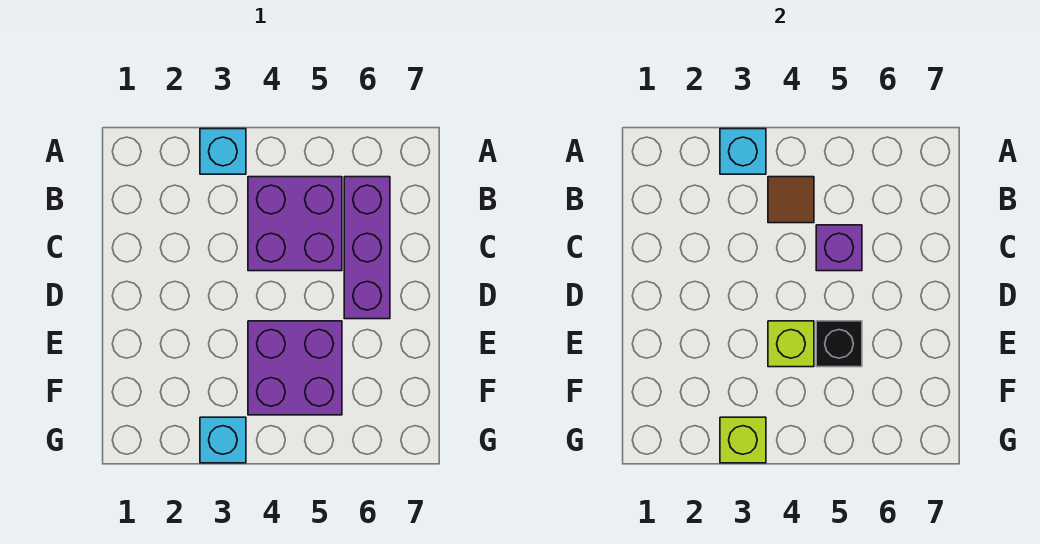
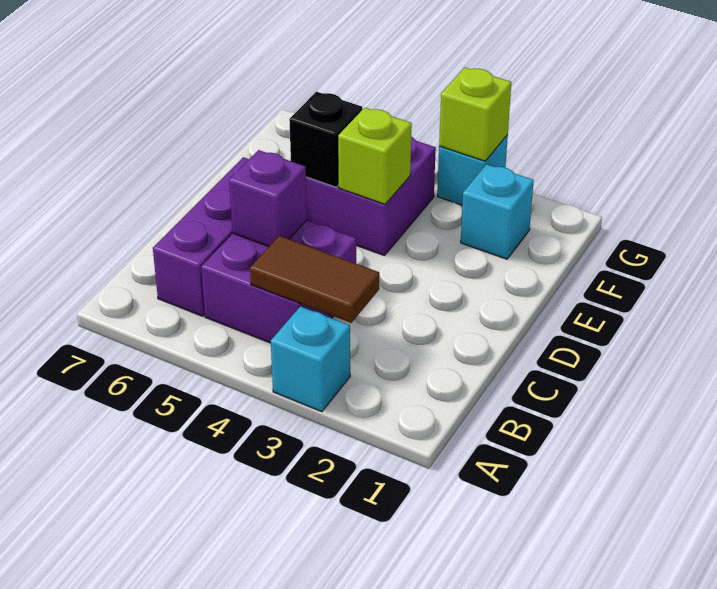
cyan 1x1 brick [720,129,766,174] -> cyan 1x1 brick moved to [461,164,534,259]
brown 1x1 tile [768,177,814,223] -> brown 1x2 tile [250,236,379,323]

